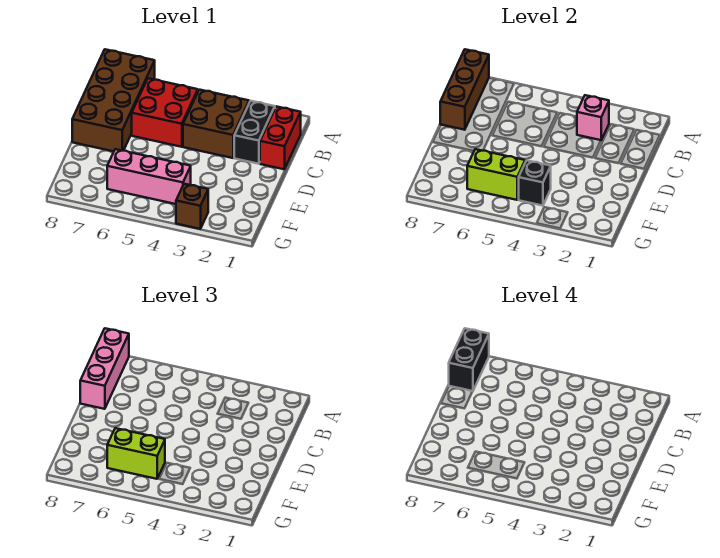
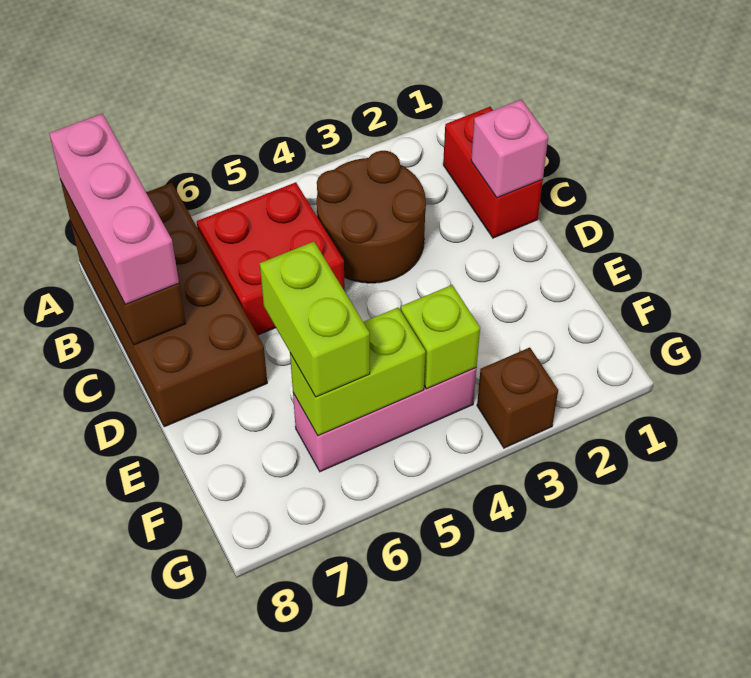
black 1x2 brick [449,328,489,391] -> none
black 1x2 brick [234,101,275,164] -> none
brown 2x2 brick [183,90,249,158] -> brown 2x2 round brick [317,151,426,283]
pink 1x1 brick [577,95,609,140] -> pink 1x1 brick moved to [471,100,548,198]
black 1x1 brick [519,160,551,206] -> lime 1x1 brick [401,285,480,389]
lime 1x2 brick [107,428,165,479] -> lime 1x2 brick turned to [260,242,370,397]

